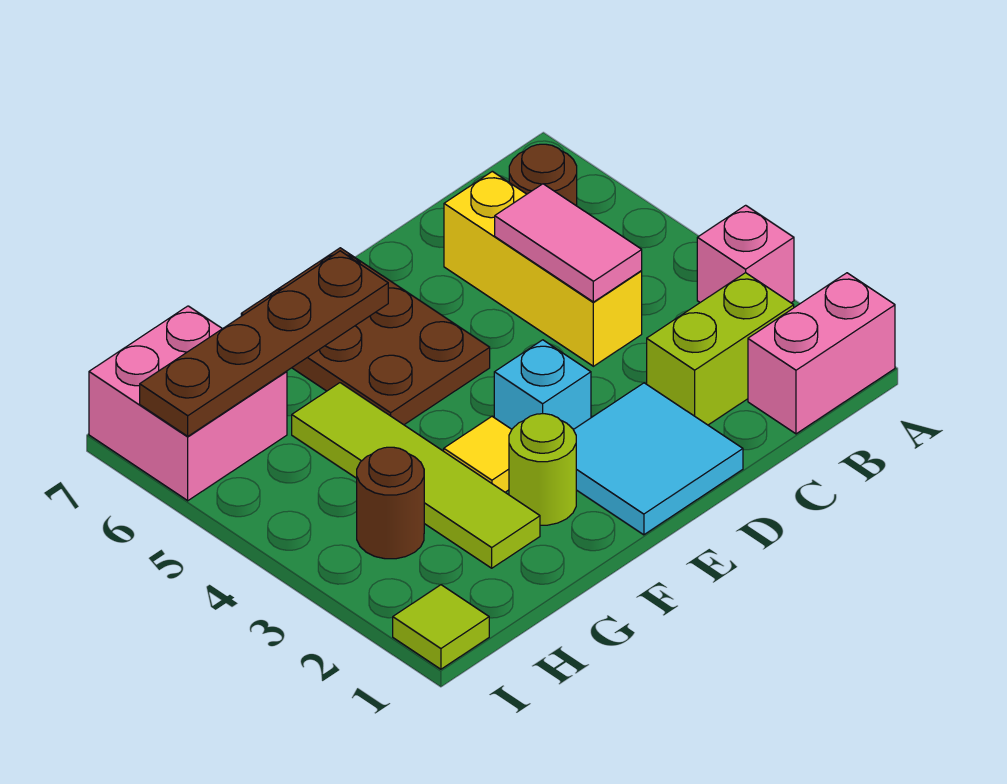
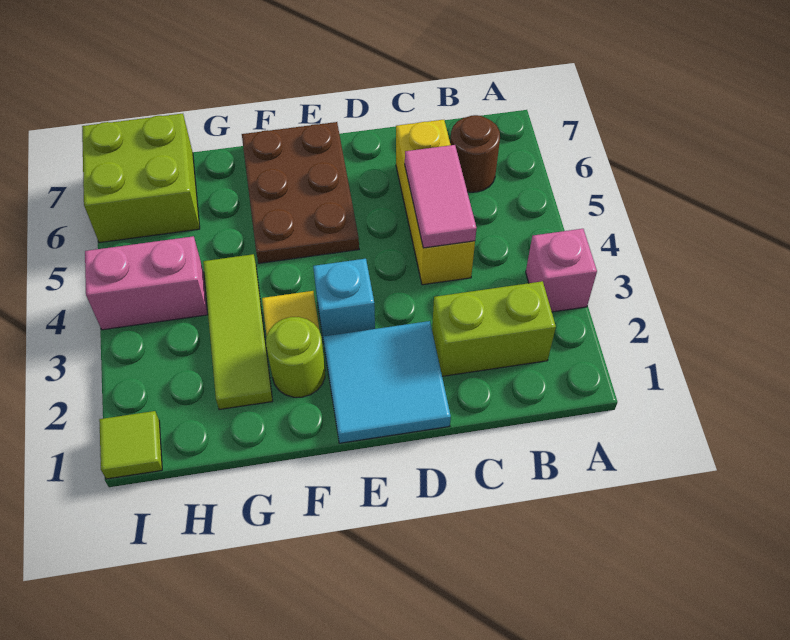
pink 1x2 brick [748,273,895,434] -> pink 1x2 brick moved to [85,236,208,330]
brown 1x4 plate [140,251,388,436] -> none
lime 1x4 tile [292,383,540,568] -> lime 1x3 tile [203,254,273,410]
brown 1x1 round brick [357,447,424,559] -> none
pink 2x2 brick [89,306,287,501] -> lime 2x2 brick [82,114,200,243]

